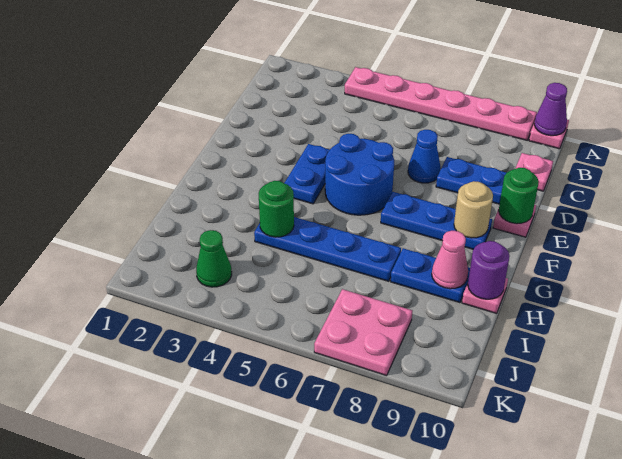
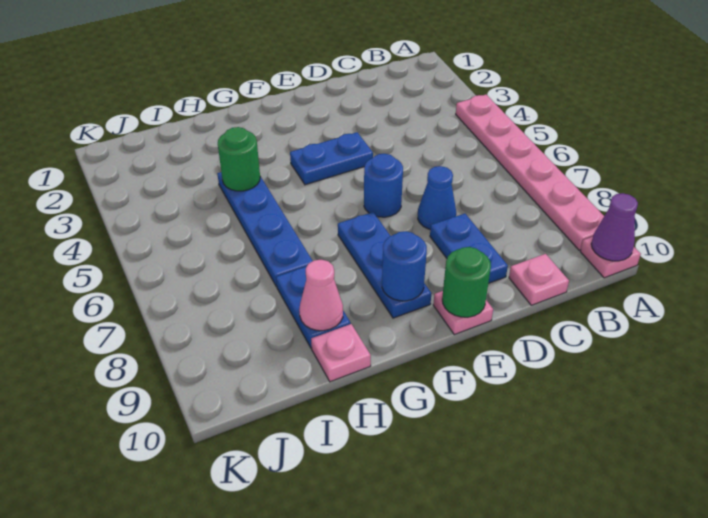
blue 2x2 round brick [325,134,394,215] -> blue 1x1 round brick [364,154,403,217]
tan 1x1 round brick [454,181,493,238] -> blue 1x1 round brick [382,231,427,301]
purple 1x1 round brick [468,241,510,299] -> none
green 1x1 cone [196,230,232,287] -> none
pink 2x2 plate [314,289,412,376] -> none

